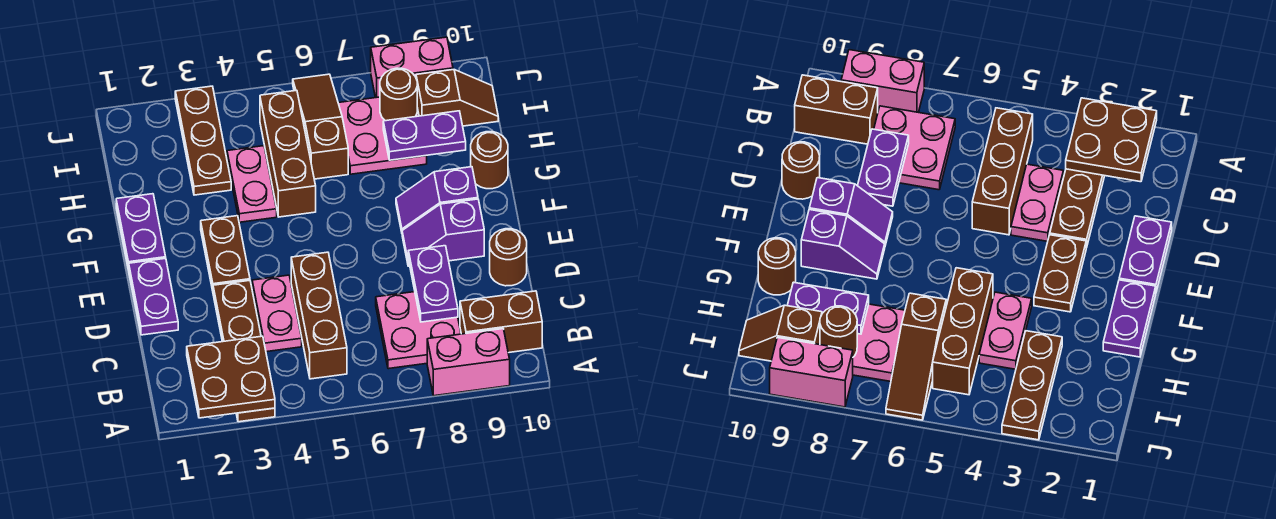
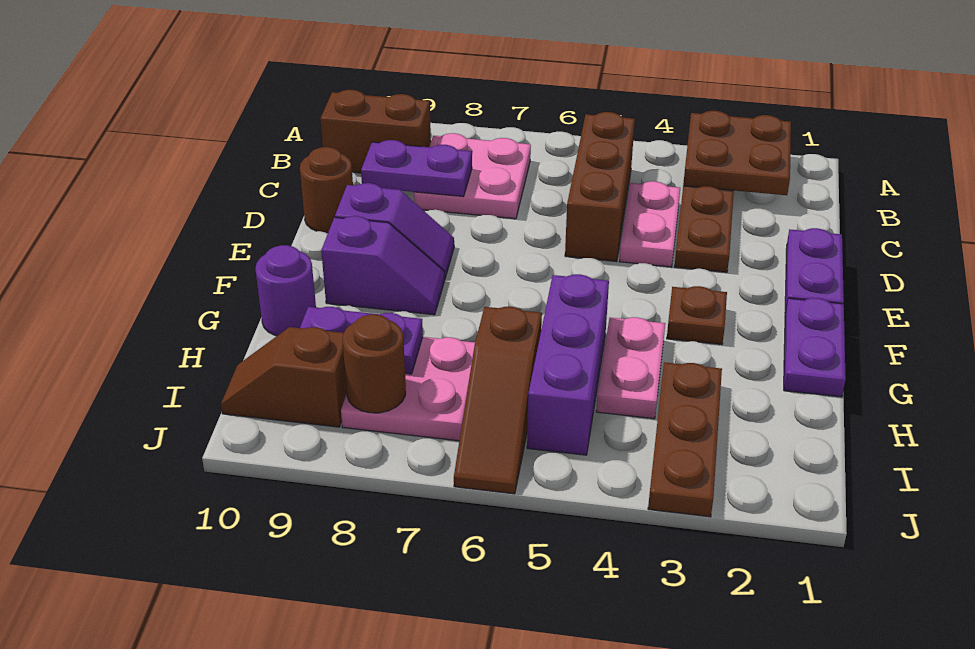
pink 1x2 brick [427,329,510,396] -> none
purple 1x2 plate [408,246,458,322] -> purple 1x2 plate turned to [361,140,472,197]
brown 1x2 plate [201,216,250,291] -> brown 1x1 plate [667,286,727,345]
brown 1x3 brick [260,90,316,217] -> purple 1x3 brick [527,274,609,455]
brown 1x1 round brick [471,132,508,189] -> purple 1x1 round brick [255,245,316,336]
pink 1x2 brick [371,37,453,98] -> none

